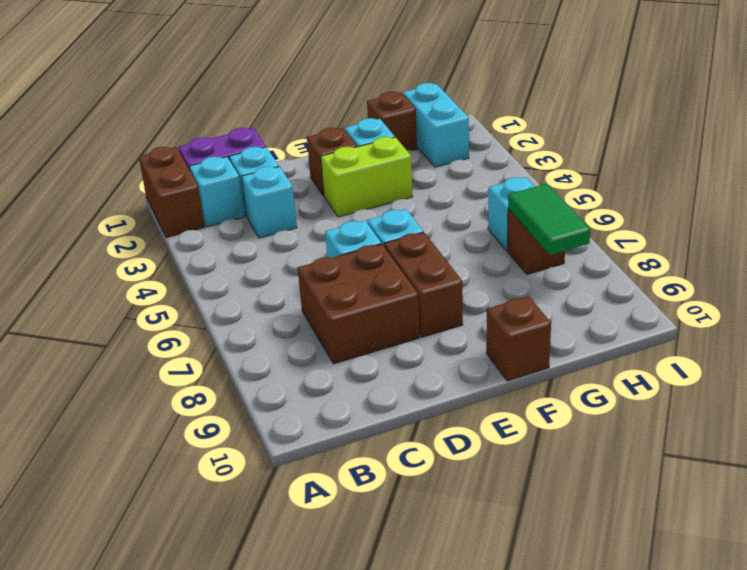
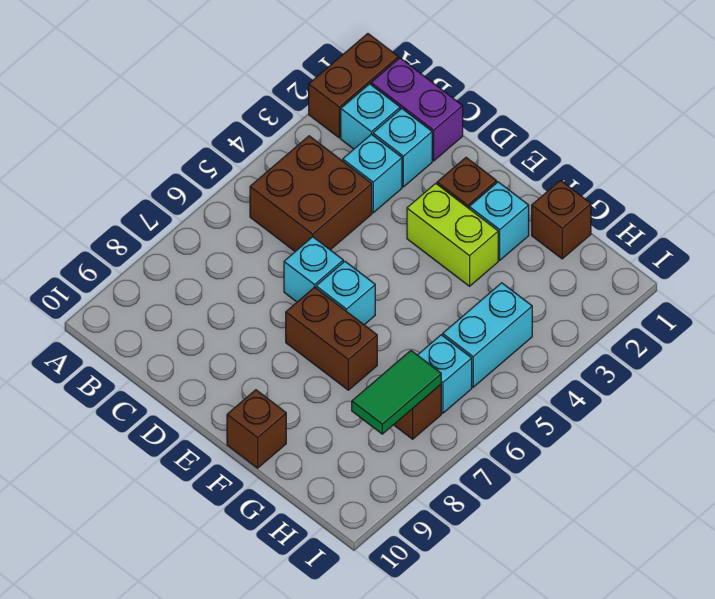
brown 2x2 brick [298,244,420,364] -> brown 2x2 brick moved to [250,136,372,251]
brown 1x2 brick [384,232,463,337] -> brown 1x2 brick turned to [286,287,377,390]
cyan 1x2 brick [403,83,469,167] -> cyan 1x2 brick moved to [443,283,532,387]

